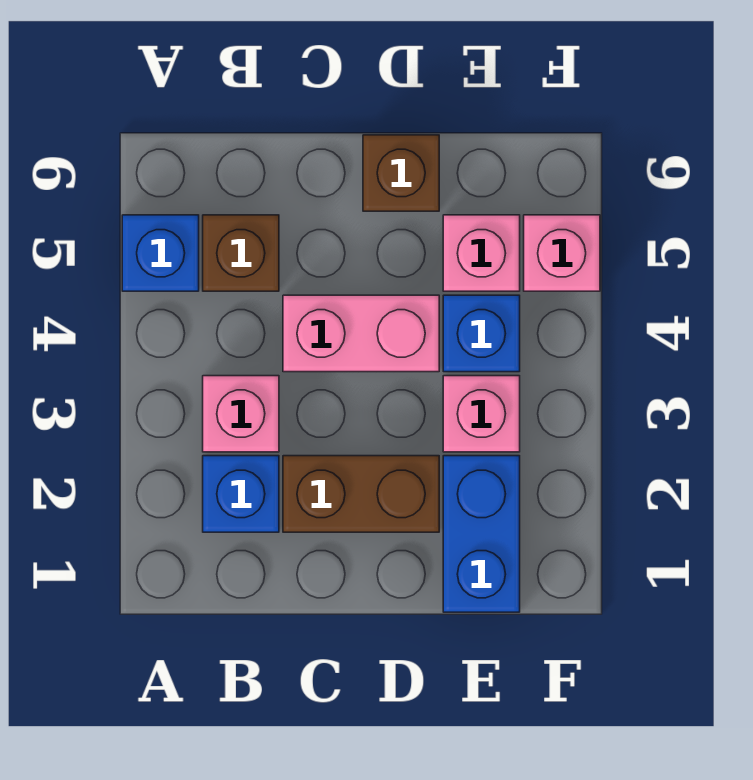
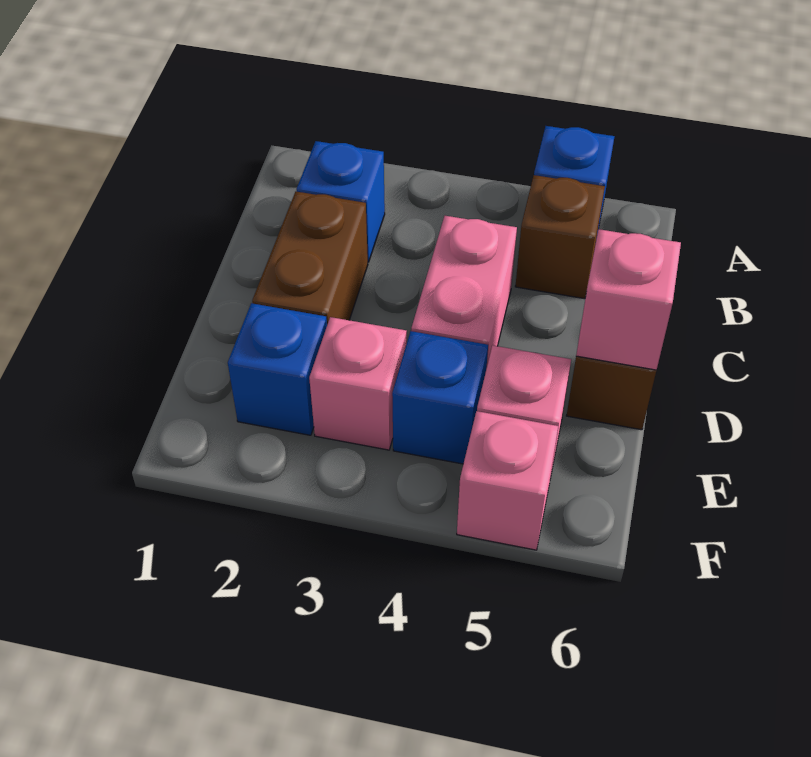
pink 1x1 brick [203,376,279,452] -> pink 1x1 brick moved to [576,229,681,370]
blue 1x2 brick [443,456,520,612] -> blue 1x1 brick [228,303,327,435]

